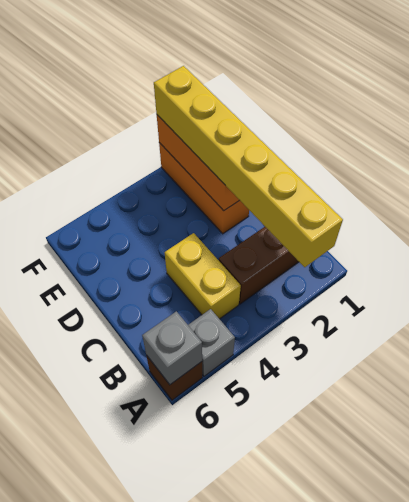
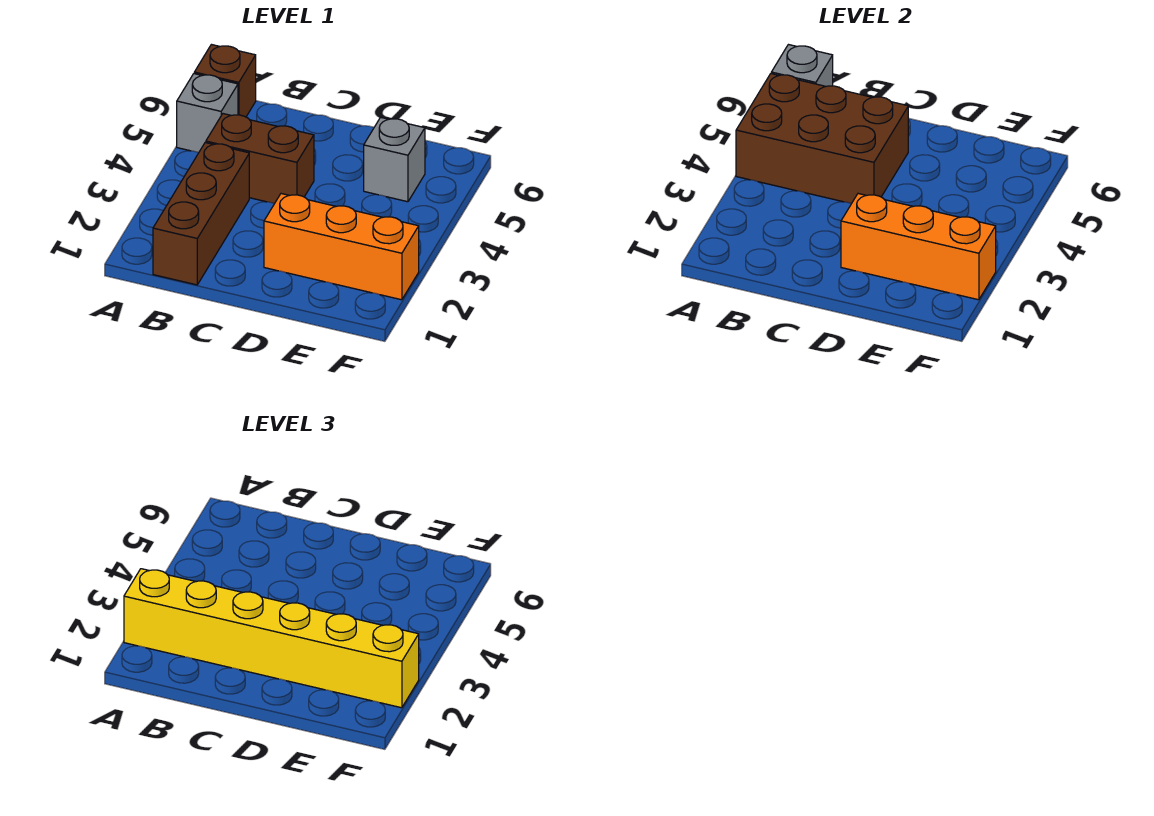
none -> brown 2x3 brick [736,74,908,204]
yellow 1x2 brick [165,233,241,319] -> brown 1x2 brick [206,114,314,204]
none -> grey 1x1 brick [364,117,425,202]

